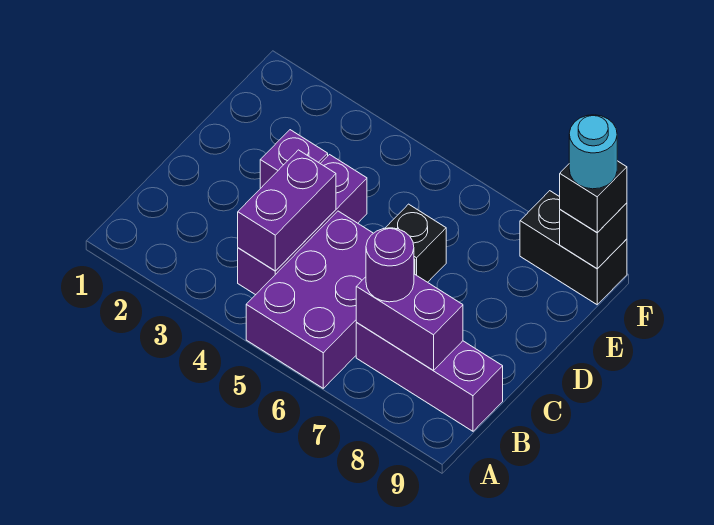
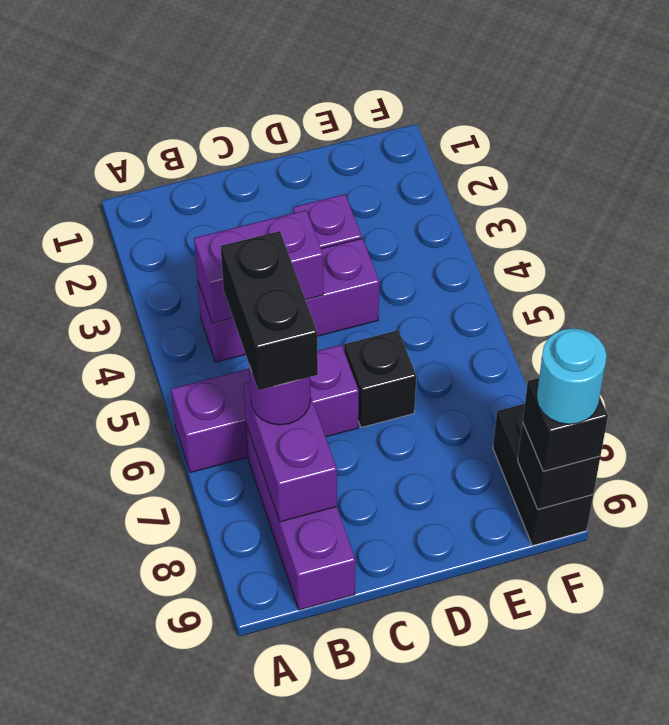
purple 2x3 brick [246,211,415,388] -> purple 1x3 brick [171,345,359,473]
none -> black 1x2 brick [221,231,318,390]

